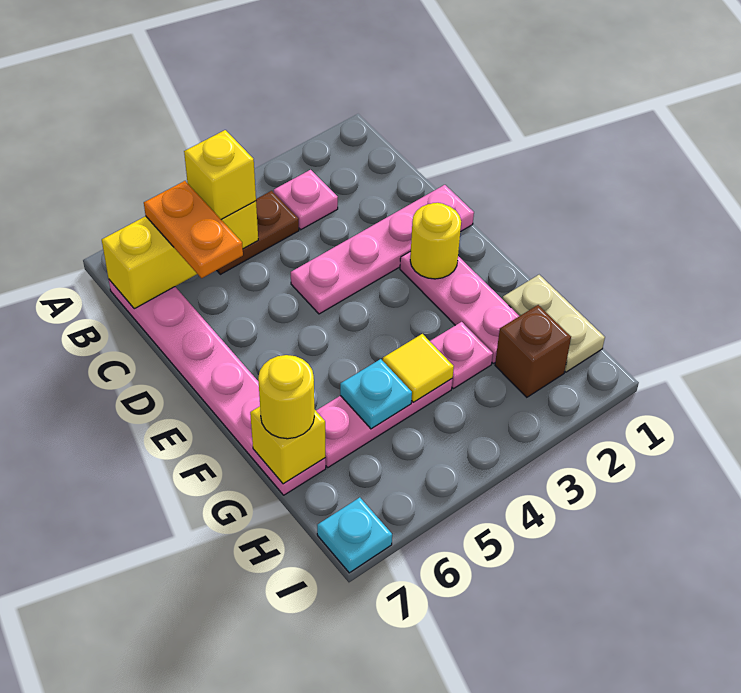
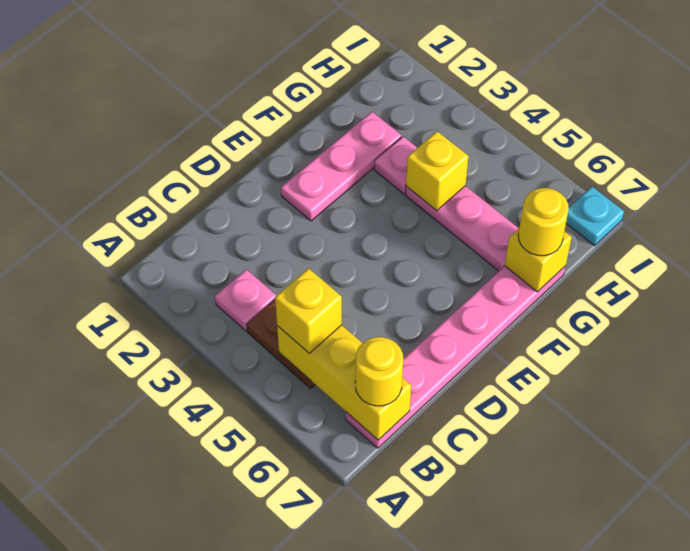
orange 1x2 plate [144,181,243,278] -> none
pink 1x4 plate [291,185,474,314] -> none
yellow 1x1 round brick [410,203,461,279] -> yellow 1x1 round brick moved to [355,337,403,406]
tan 1x2 plate [502,275,605,372] -> none
yellow 1x1 tile [383,334,454,402] -> yellow 1x1 brick [406,131,469,211]
cyan 1x1 plate [340,359,412,429] -> none
brown 1x1 brick [495,305,571,397] -> none

